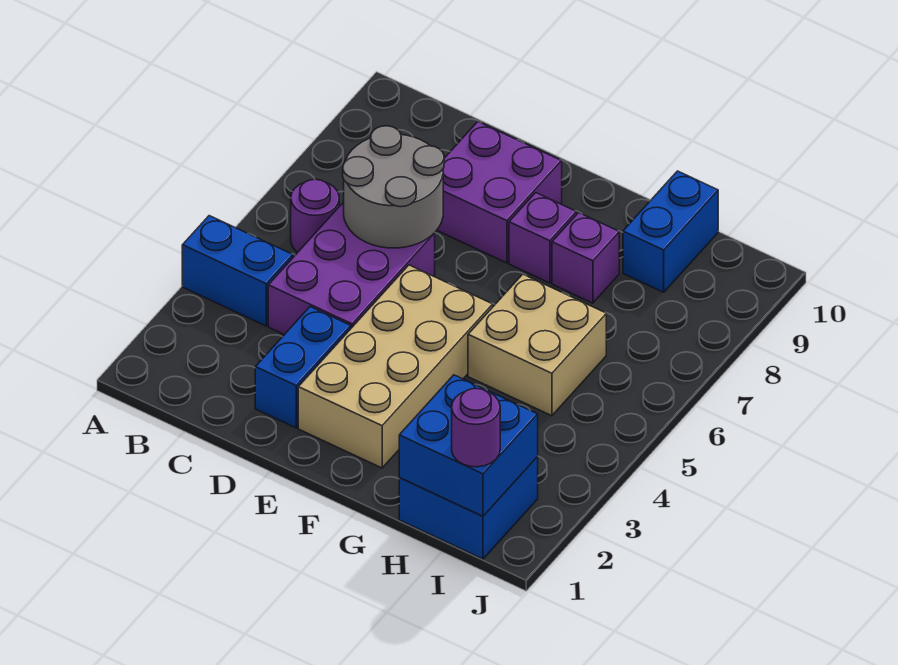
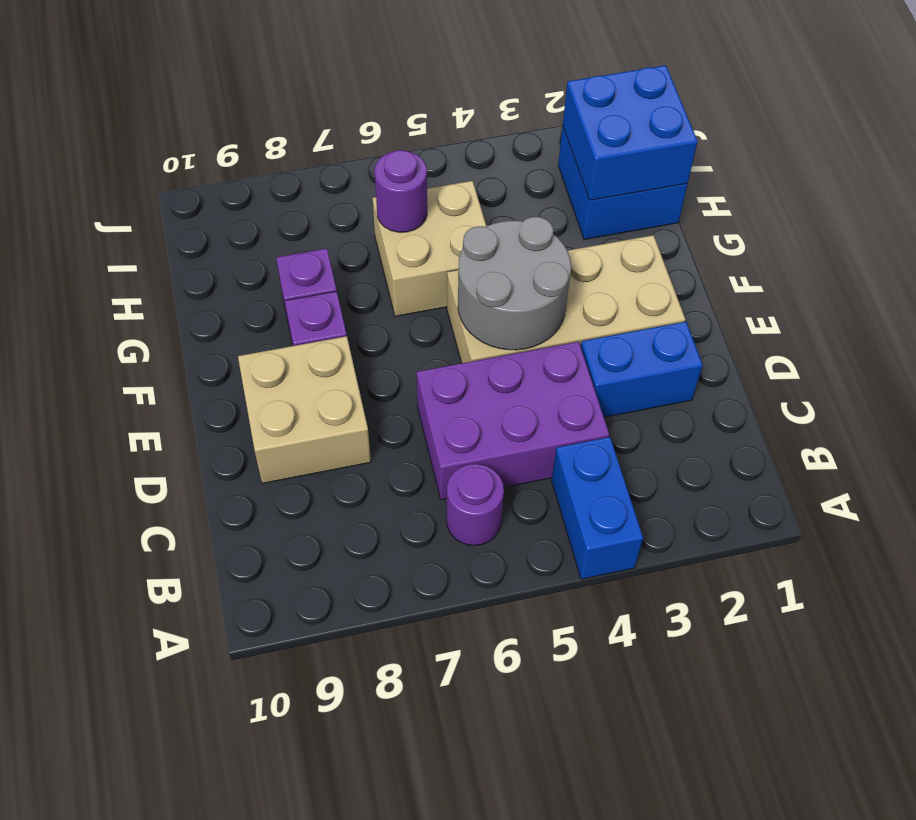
grey 2x2 round brick [343,126,444,248] -> grey 2x2 round brick moved to [458,217,571,350]
purple 2x2 brick [437,122,562,263] -> tan 2x2 brick [238,336,371,483]
blue 1x2 brick [623,171,718,292] -> none
purple 1x1 round brick [452,388,500,467] -> purple 1x1 round brick moved to [375,150,427,232]

